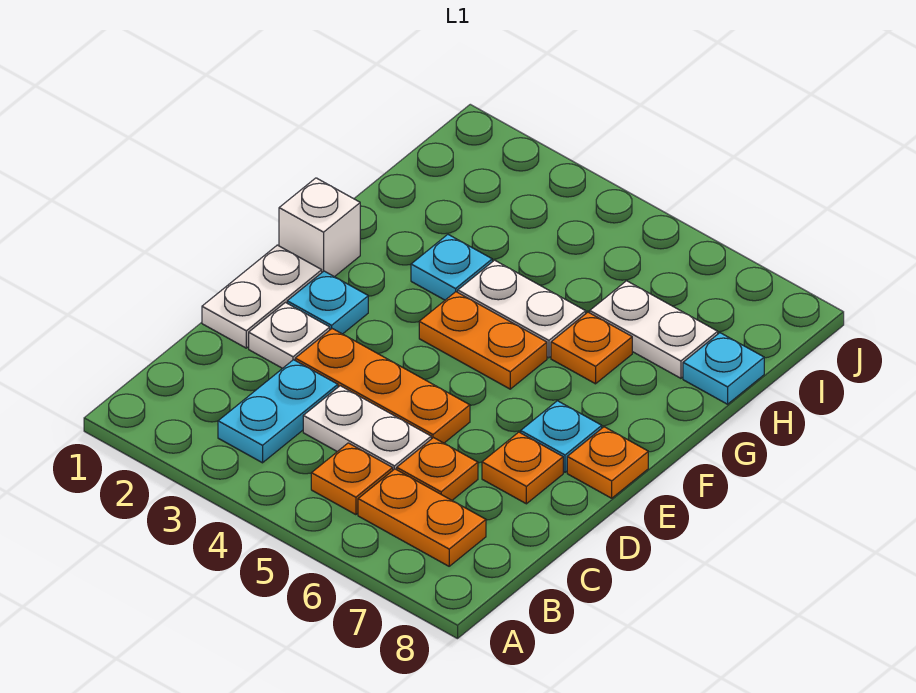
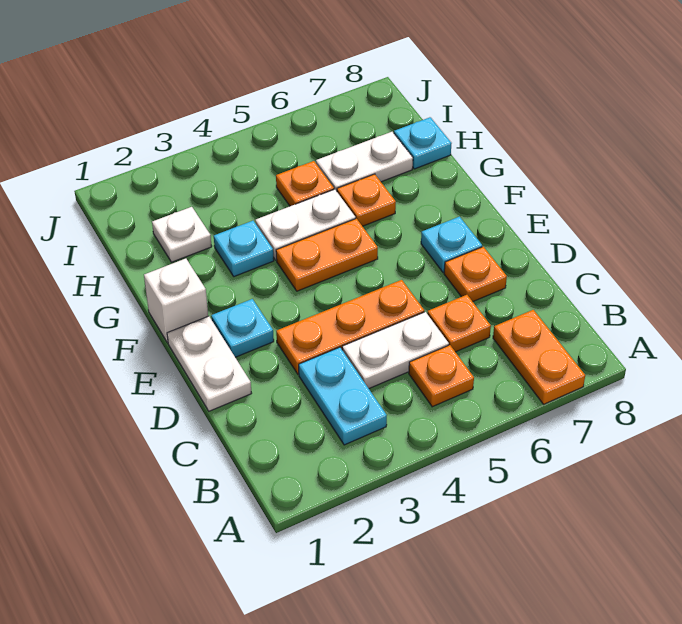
orange 1x2 plate [358,469,486,566] -> orange 1x2 plate turned to [493,310,585,404]
white 1x1 plate [249,303,330,368] -> white 1x1 plate moved to [152,207,212,262]
orange 1x1 plate [567,427,648,498] -> orange 1x1 plate moved to [276,161,334,206]

